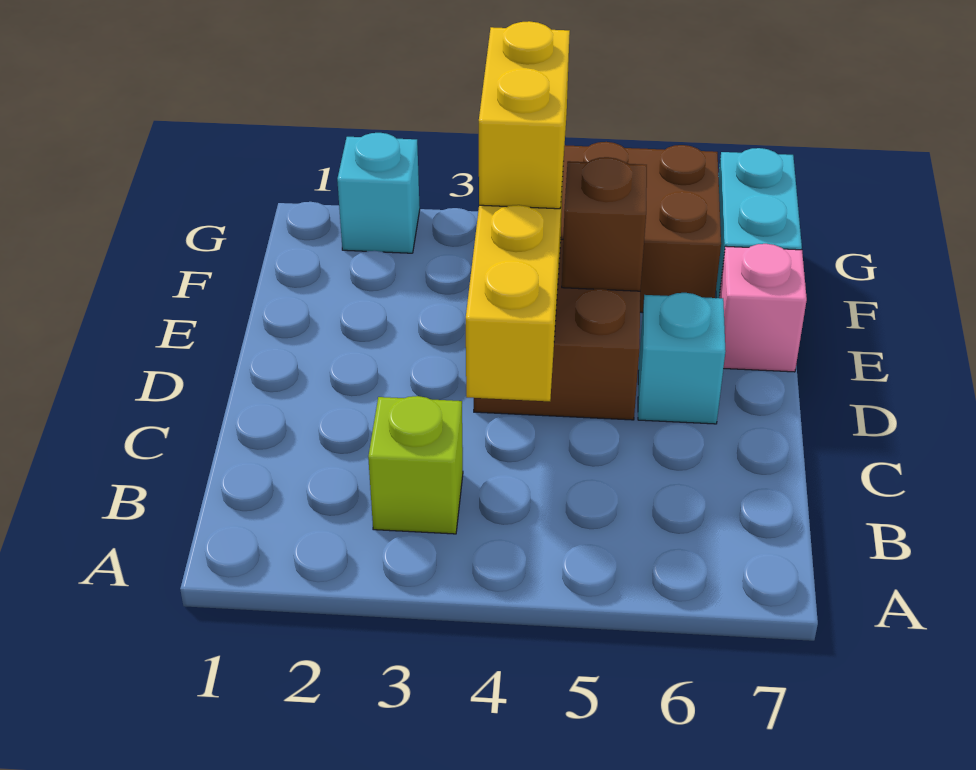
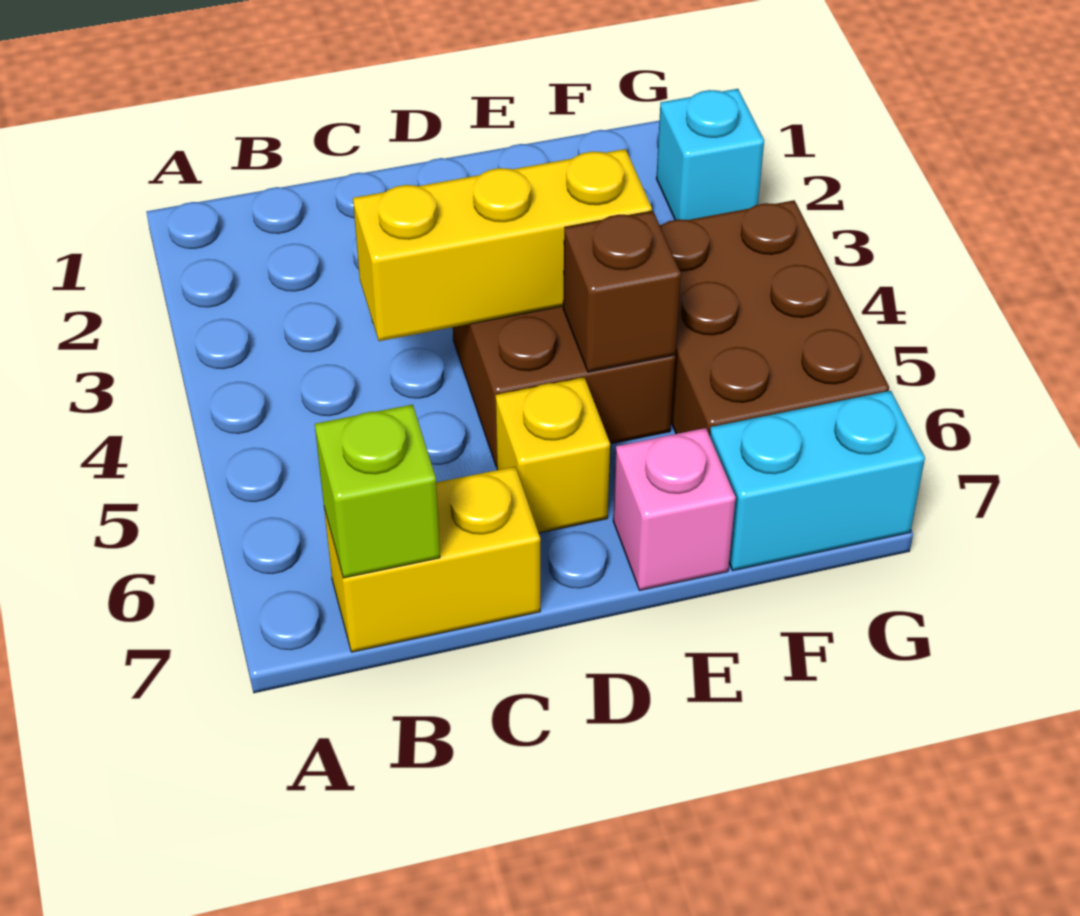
lime 1x1 brick [368,396,463,534] -> lime 1x1 brick moved to [315,405,440,578]
cyan 1x1 brick [638,293,725,424] -> yellow 1x1 brick [496,377,610,533]
yellow 1x2 brick [479,21,570,209] -> yellow 1x2 brick moved to [324,467,540,652]

